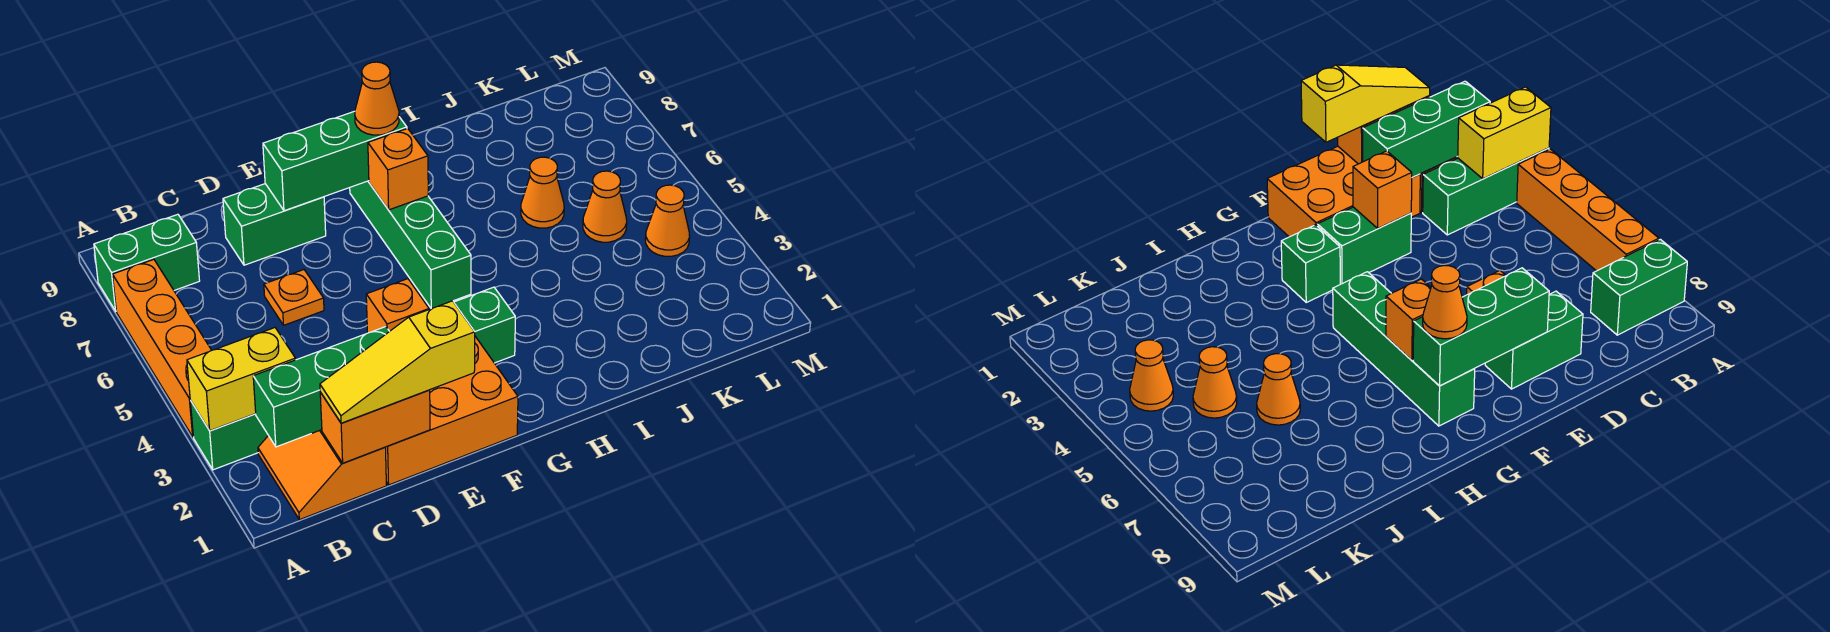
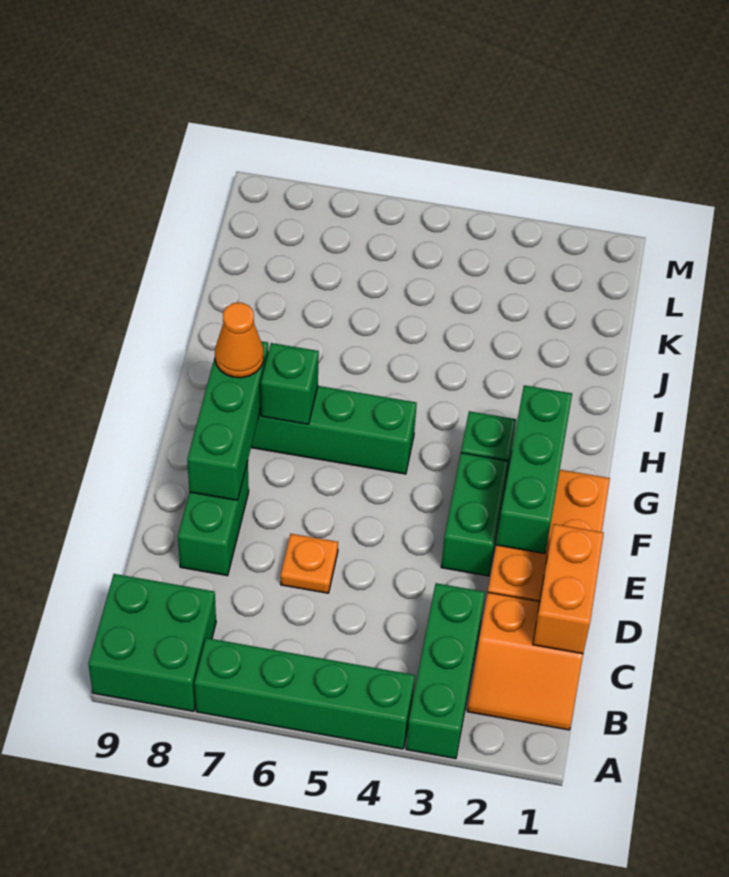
yellow 1x2 brick [187,328,296,431] -> none
orange 1x4 brick [113,259,212,437] -> green 1x4 brick [194,638,415,749]
green 1x2 brick [94,214,200,311] -> green 2x2 brick [88,574,216,711]
green 1x3 brick [253,327,389,447] -> green 1x3 brick moved to [496,385,572,553]
yellow 1x3 slope [320,301,475,423] -> none
orange 1x1 brick [366,279,429,333] -> none
orange 1x1 brick [368,128,428,210] -> green 1x1 brick [261,343,319,424]
orange 1x1 cone [521,157,564,228] -> none
orange 1x1 cone [583,171,627,242] -> none
orange 1x1 cone [645,185,690,256] -> none

